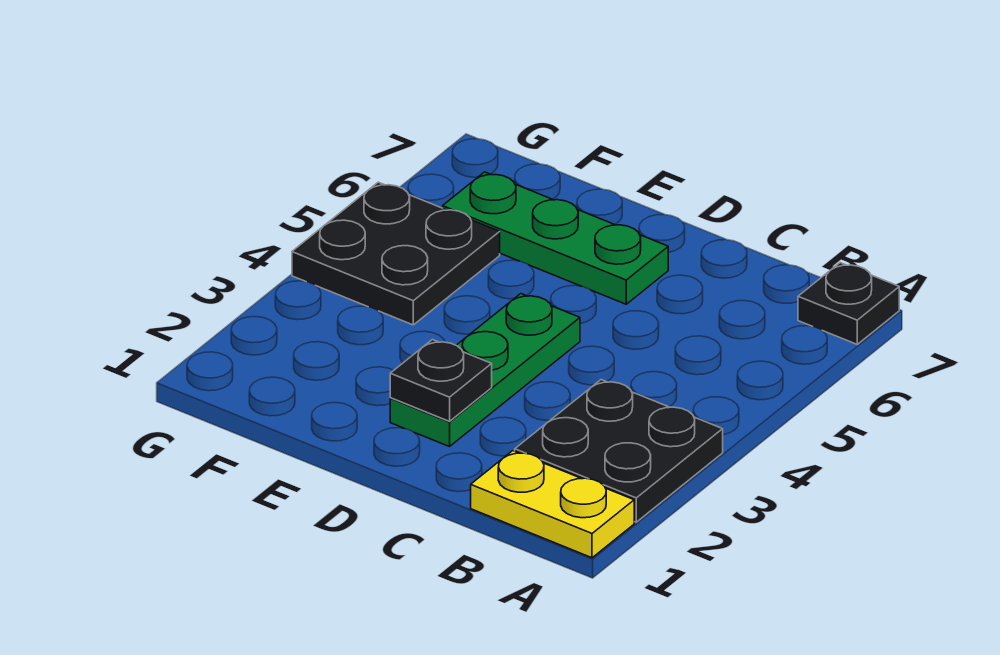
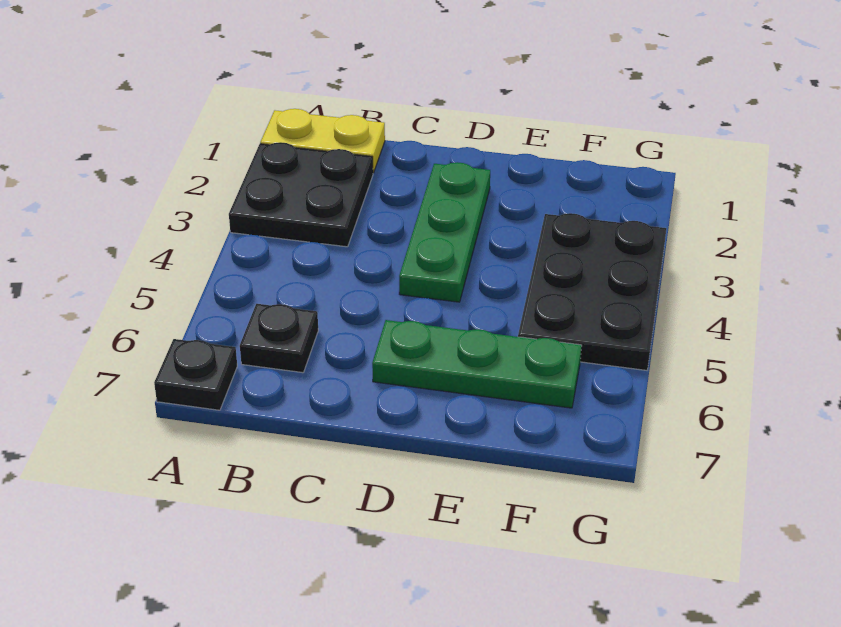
black 1x1 plate [390,340,492,421] -> black 1x1 plate moved to [240,304,318,373]
black 2x2 plate [292,182,500,325] -> black 2x3 plate [518,213,666,370]

